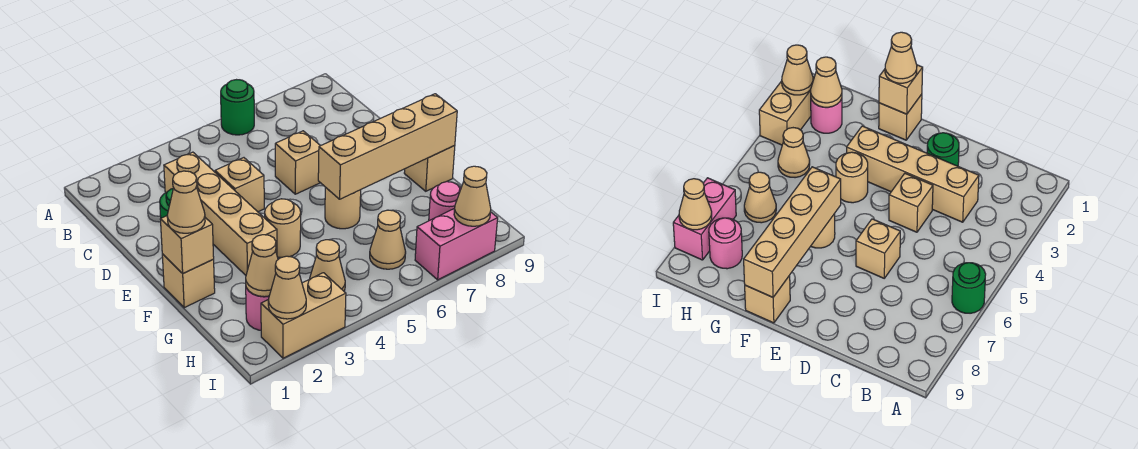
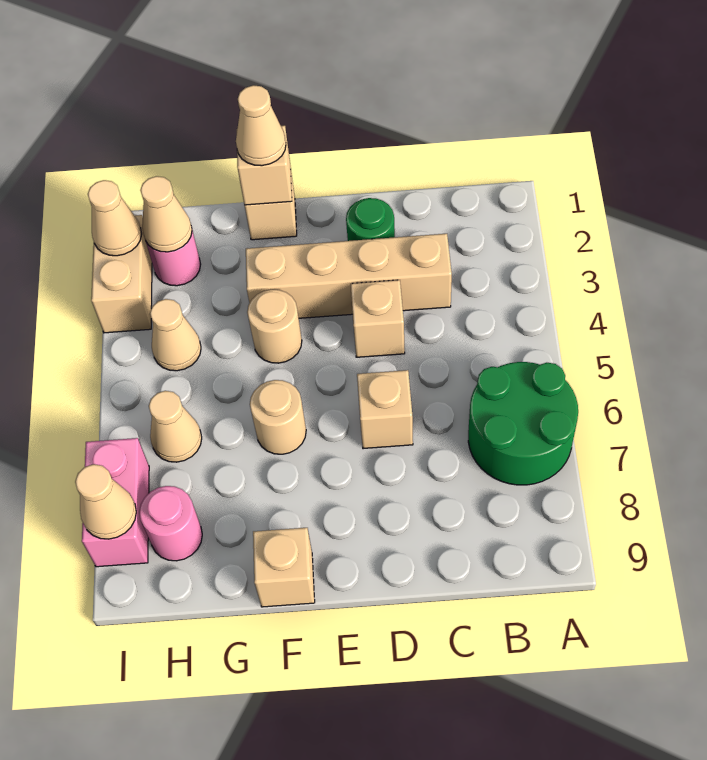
green 1x1 round brick [221,80,254,135] -> green 2x2 round brick [468,362,578,485]
tan 1x4 brick [318,94,457,199] -> none

